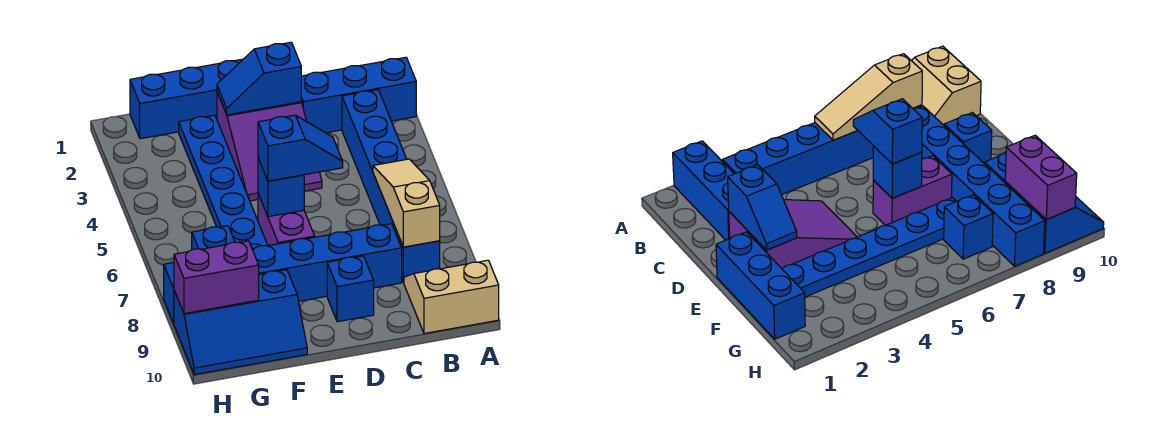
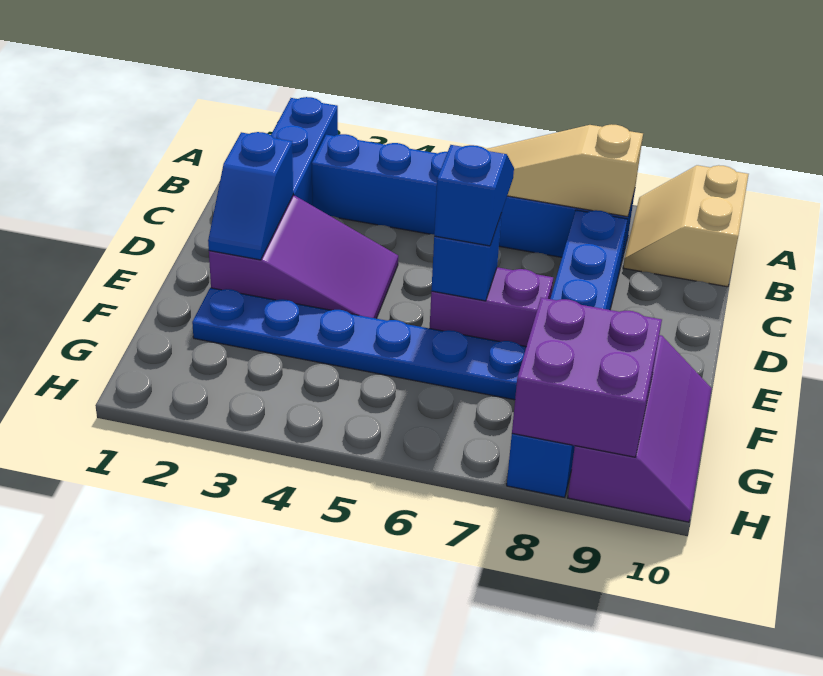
blue 1x1 brick [327,256,374,322] -> none
blue 1x3 brick [130,59,243,139] -> none
blue 2x3 slope [174,270,307,375] -> purple 2x3 slope [568,335,712,522]
blue 1x1 brick [192,226,235,250] -> none
purple 1x2 brick [174,241,259,314] -> purple 2x2 brick [512,298,662,457]

